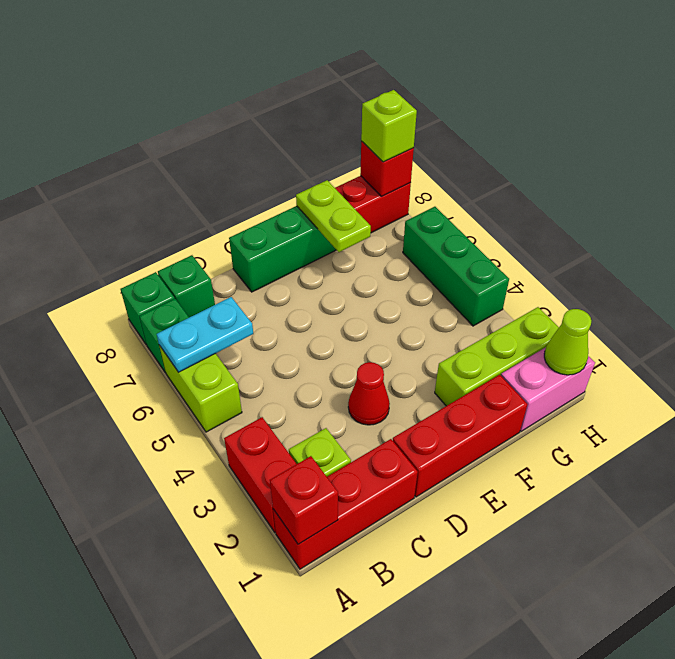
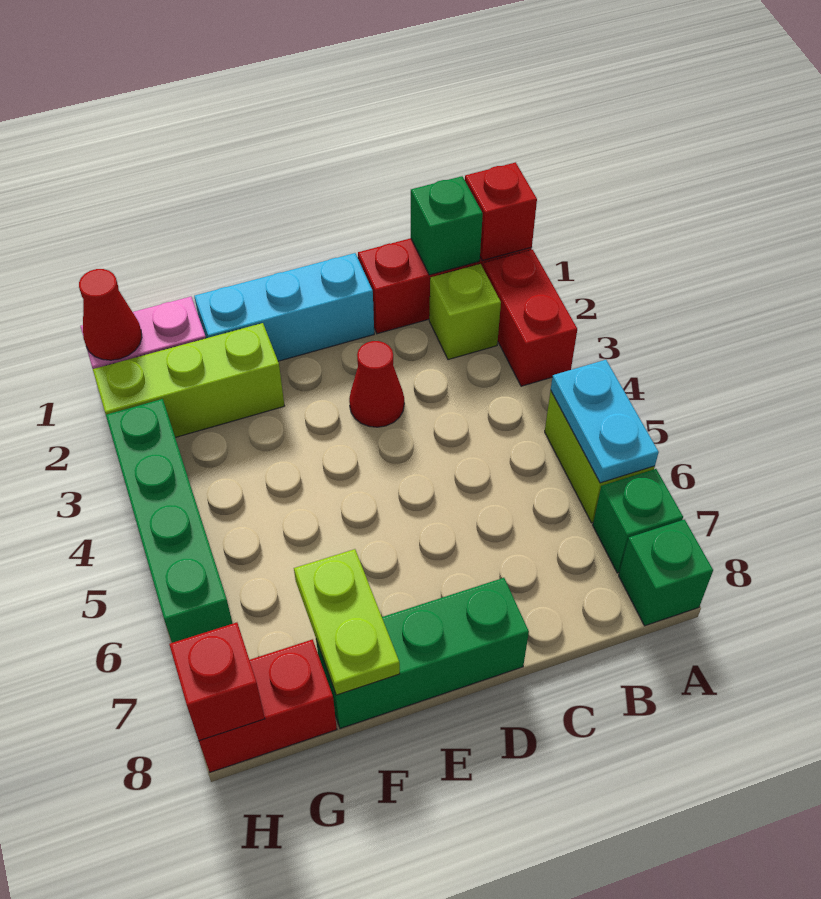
cyan 1x2 plate [157,297,253,372] -> cyan 1x2 plate turned to [551,360,659,483]
green 1x1 brick [158,255,215,317] -> green 1x1 brick moved to [411,176,483,275]
red 1x3 brick [393,375,527,497] -> cyan 1x3 brick [194,253,374,361]
lime 1x1 cone [544,309,591,375] -> red 1x1 cone [79,269,142,360]
green 1x3 brick [403,207,509,326] -> green 1x4 brick [106,399,233,643]
lime 1x1 brick [361,90,417,162] -> none

